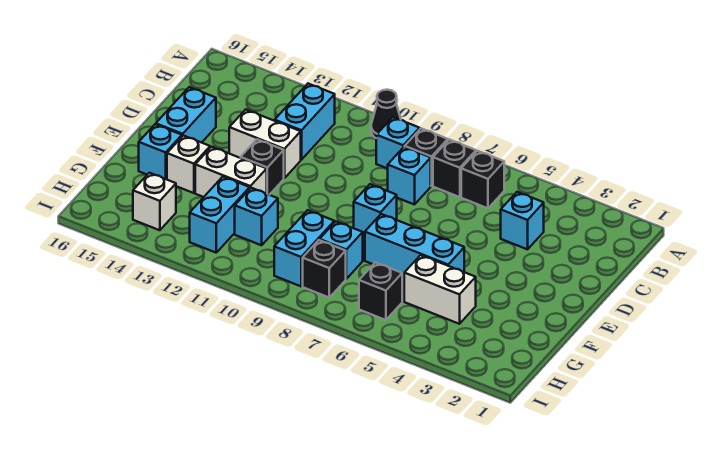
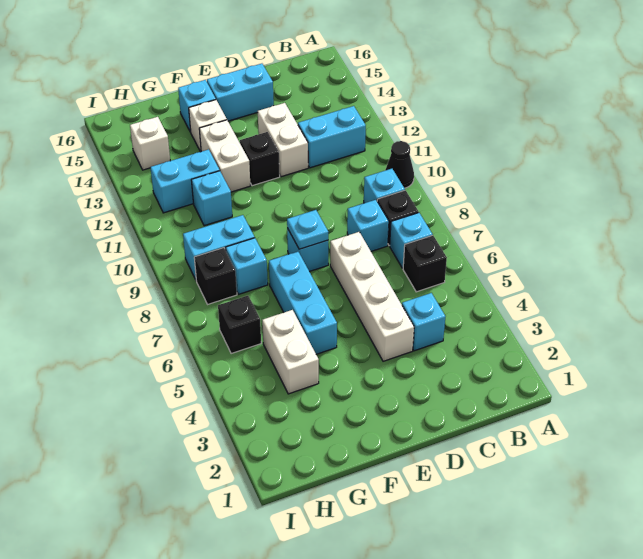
black 1x1 brick [433,140,476,197] -> cyan 1x1 brick [390,213,433,268]
none -> white 1x4 brick [330,232,414,361]
none -> cyan 1x1 plate [287,210,328,249]

